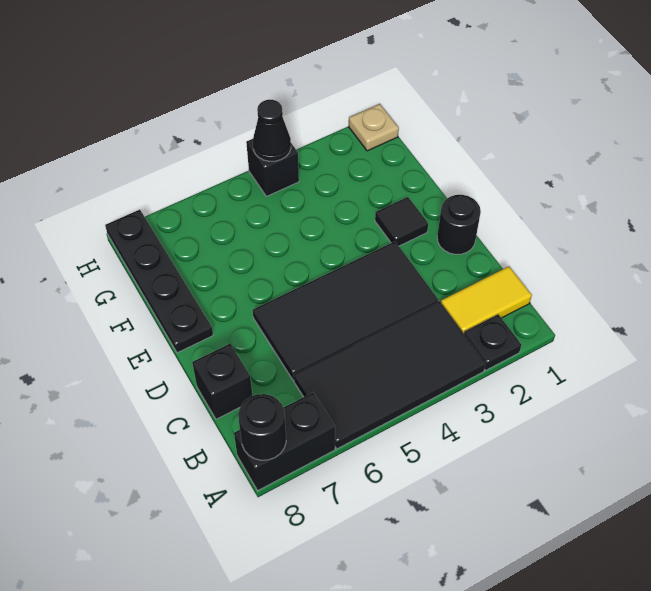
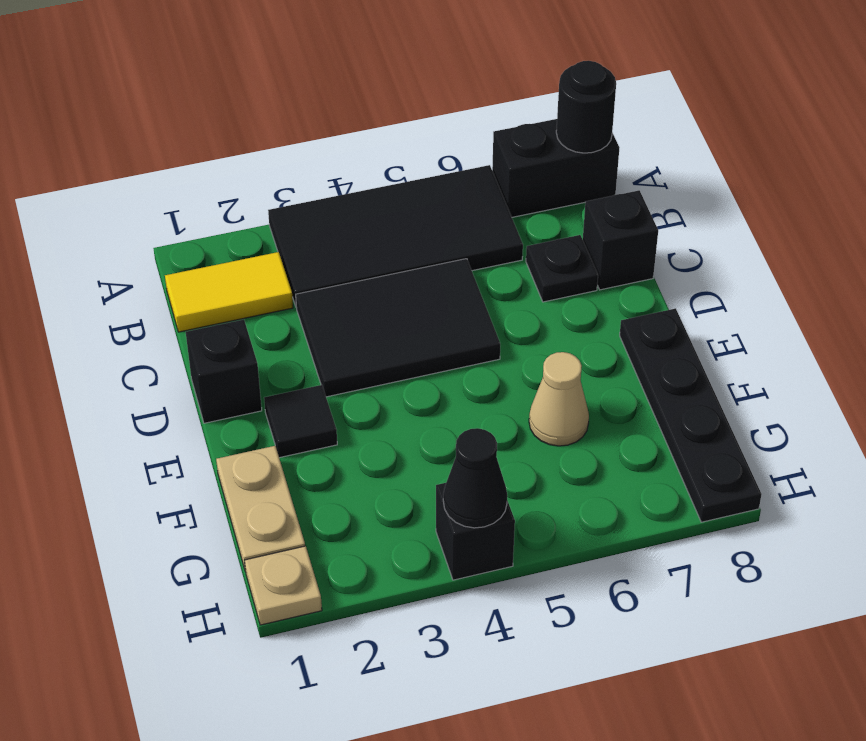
black 1x1 plate [464,315,522,370] -> black 1x1 plate moved to [526,235,598,302]
black 2x4 tile [253,242,438,380] -> black 2x3 tile [296,259,500,397]
black 1x1 round brick [437,195,481,254] -> black 1x1 brick [186,320,262,423]
none -> tan 1x2 plate [216,446,305,572]
none -> tan 1x1 cone [529,352,589,446]

